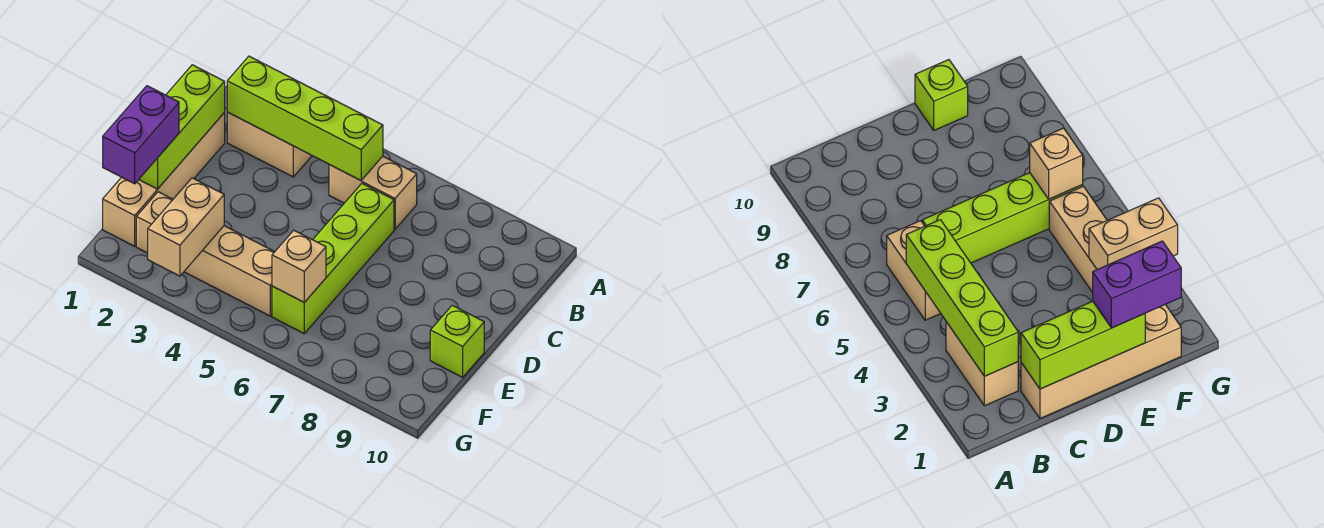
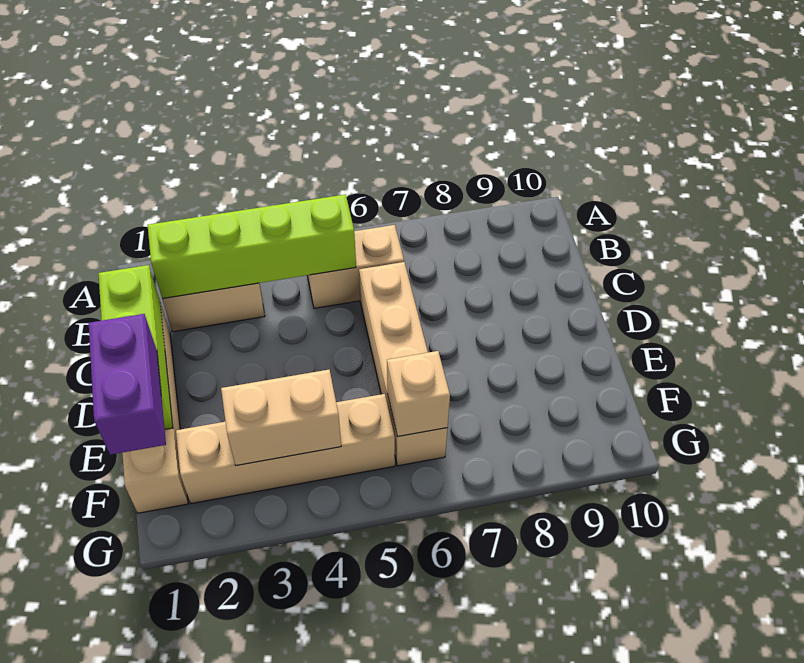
lime 1x4 brick [272,184,394,333] -> tan 1x4 brick [359,262,447,466]
lime 1x1 brick [430,305,484,377] -> none
tan 1x2 brick [148,178,224,276] -> tan 1x2 brick turned to [221,370,341,465]

